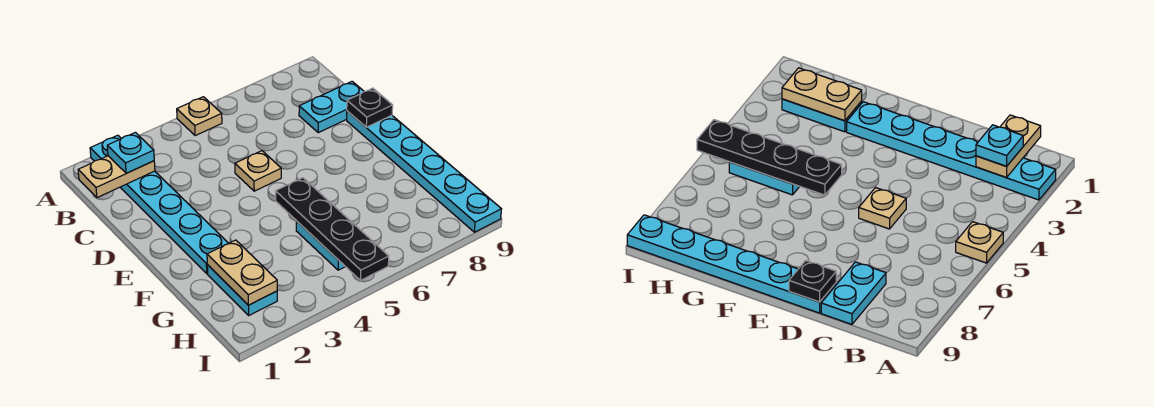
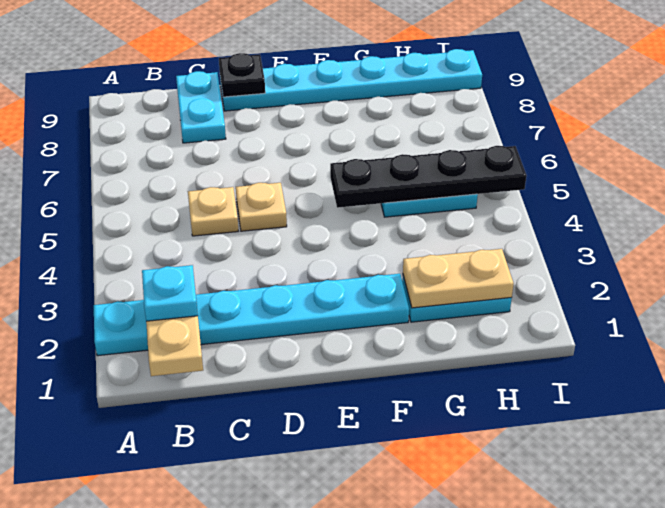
tan 1x1 plate [177,97,222,136] -> tan 1x1 plate moved to [188,187,238,236]

